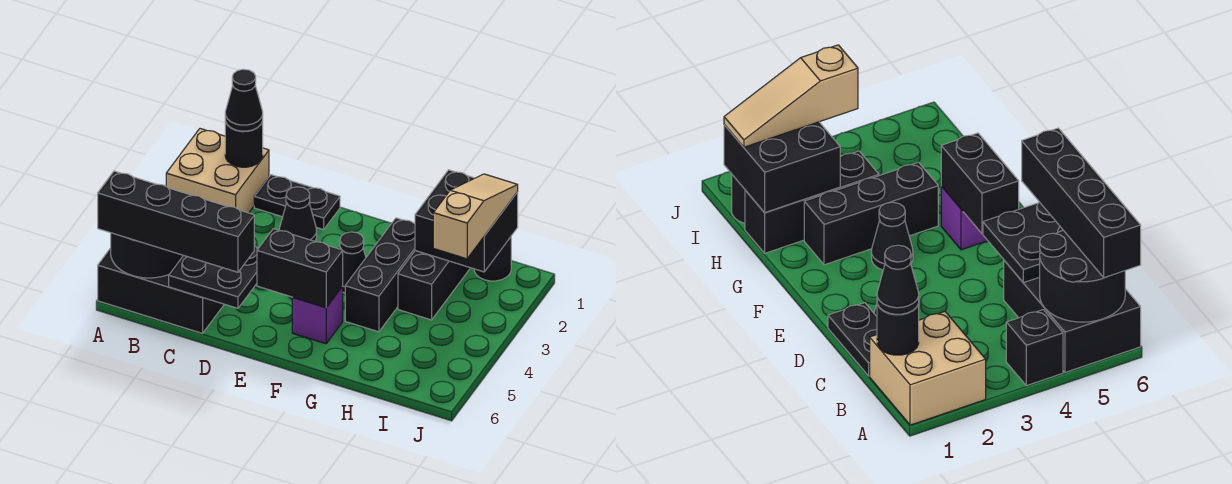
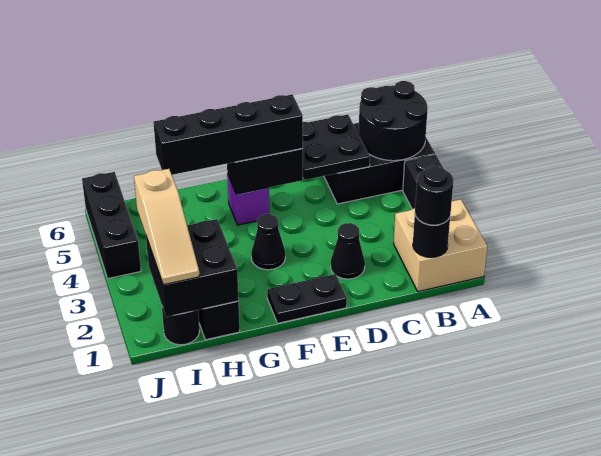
black 1x4 brick [98,171,254,272] -> black 1x4 brick moved to [153,94,303,175]
black 1x1 cone [225,69,263,131] -> black 1x1 round brick [415,166,454,225]
black 1x2 plate [254,175,340,230] -> black 1x2 plate moved to [267,274,347,323]
black 1x3 brick [345,218,415,332] -> black 1x3 brick moved to [82,172,141,278]

